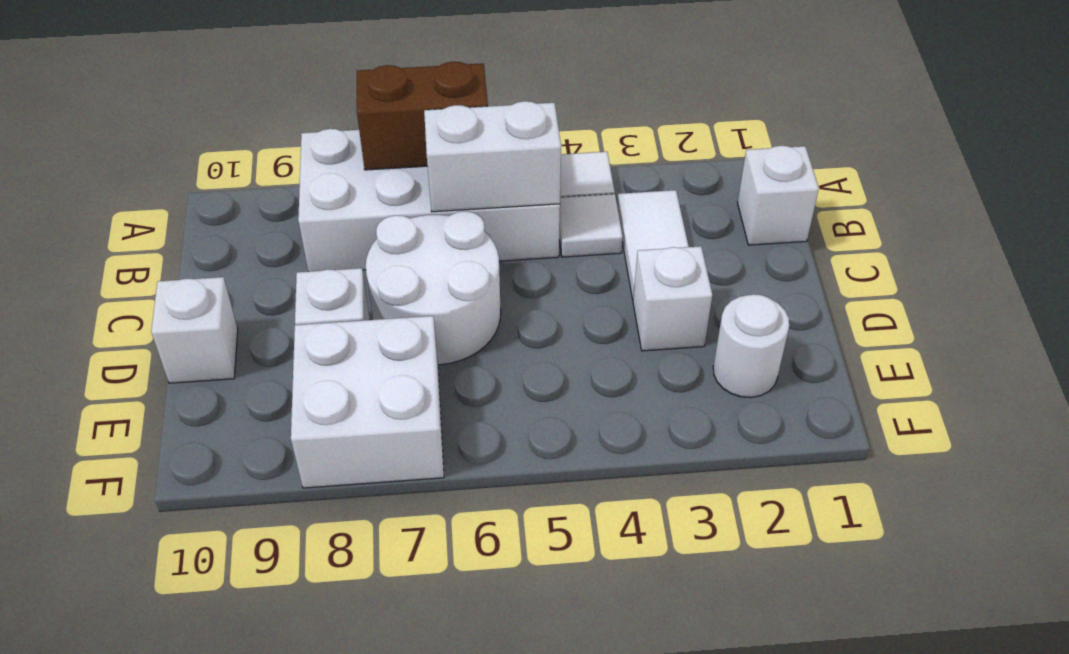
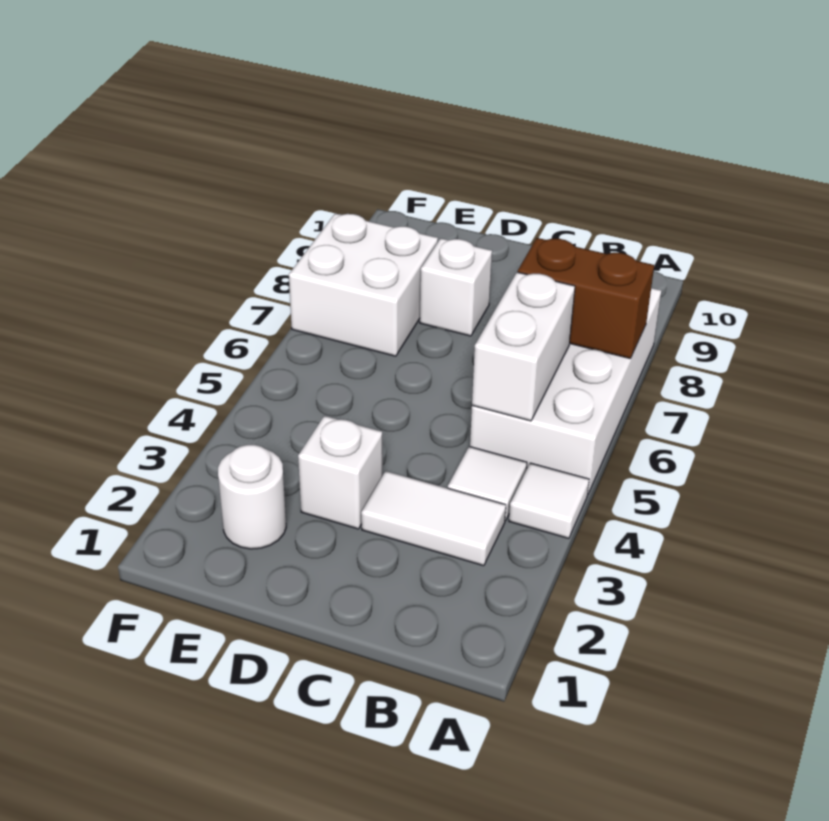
brown 1x2 brick [357,62,488,170] -> brown 1x2 brick turned to [518,238,654,359]
white 1x1 brick [738,146,819,245] -> none
white 2x2 round brick [366,211,501,365] -> none
white 1x1 brick [151,277,238,383] -> none

